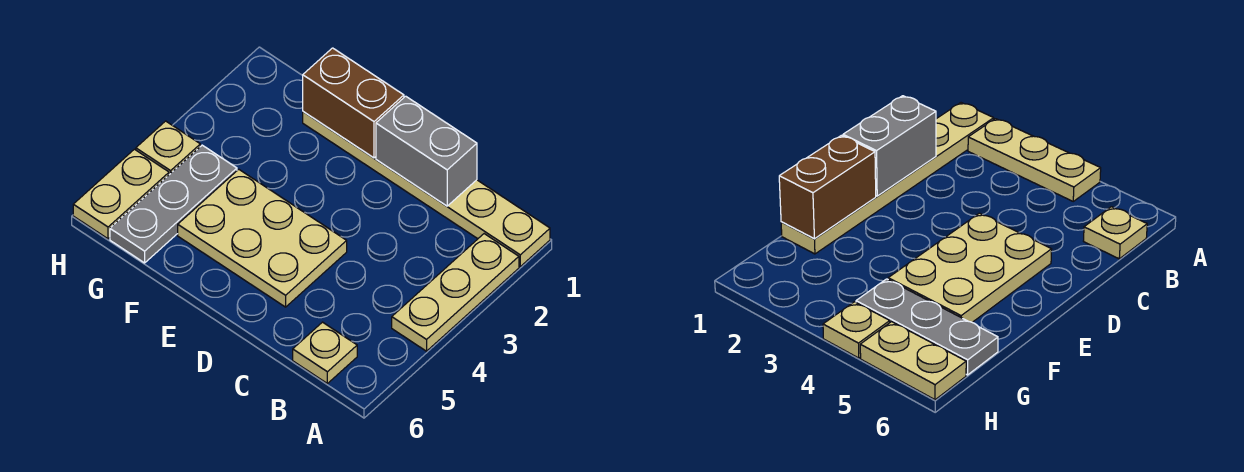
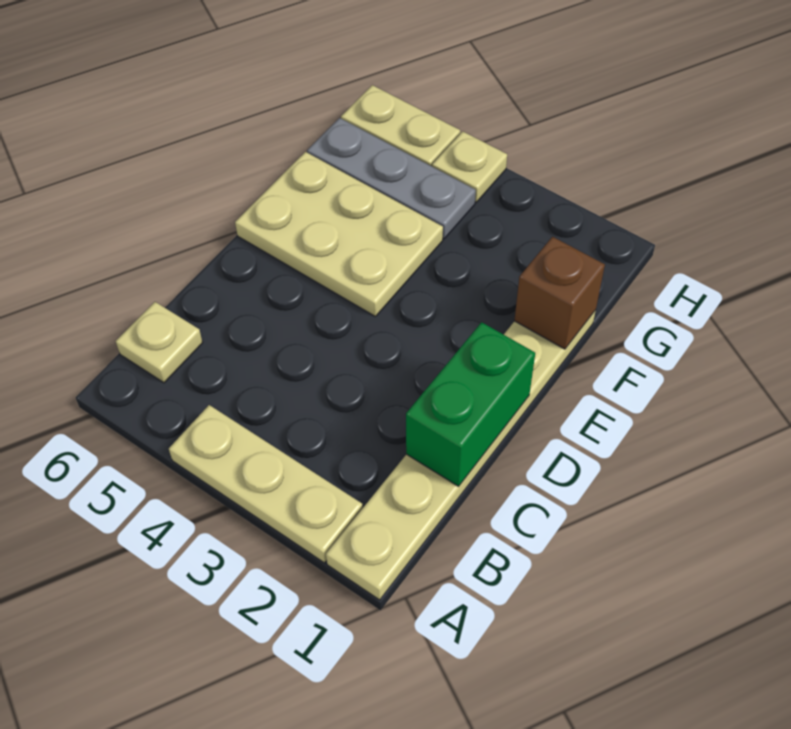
grey 1x2 brick [376,96,477,206] -> green 1x2 brick [406,322,535,486]
tan 2x3 plate [178,169,347,307] -> tan 2x3 plate turned to [235,152,443,316]
brown 1x2 brick [303,48,404,158] -> brown 1x1 brick [514,237,605,349]

